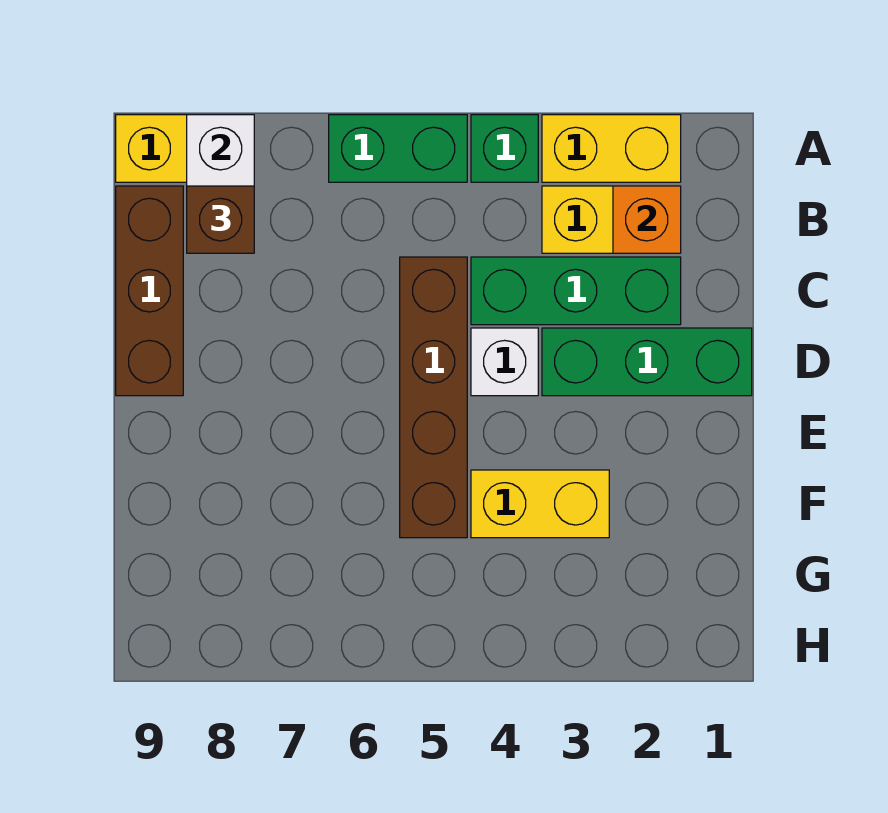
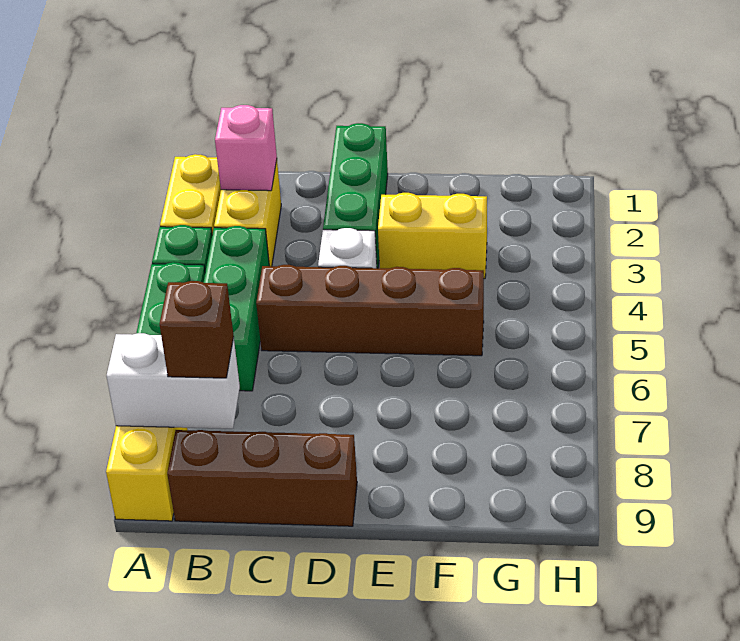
orange 1x1 brick [613,186,681,253] -> pink 1x1 brick [215,105,277,191]
green 1x3 brick [471,257,681,325] -> green 1x3 brick moved to [203,226,269,391]
yellow 1x2 brick [471,470,609,538] -> yellow 1x2 brick turned to [378,193,487,279]

